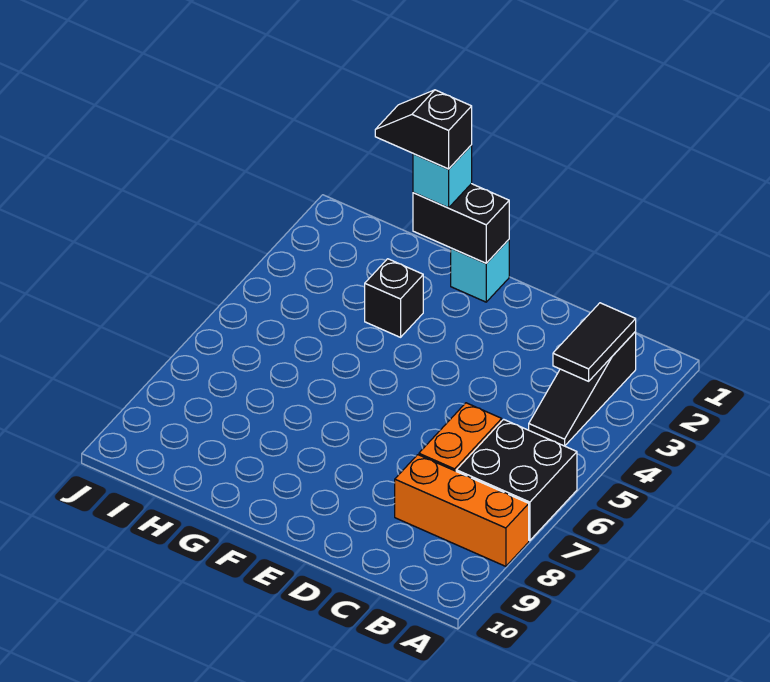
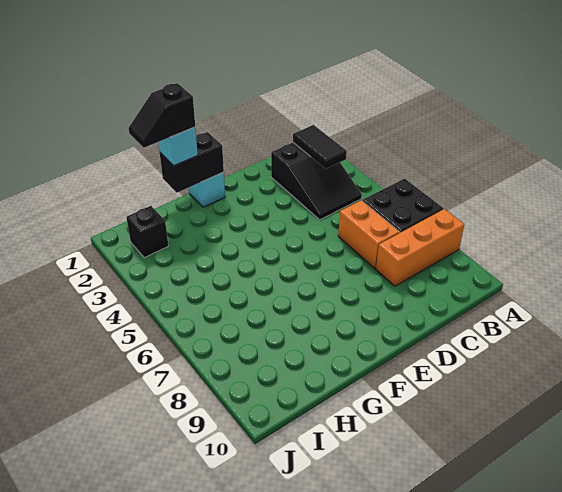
black 1x3 slope [529,332,636,446] -> black 2x3 slope [271,143,362,220]
black 1x1 brick [365,259,423,337] -> black 1x1 brick moved to [126,206,168,258]

